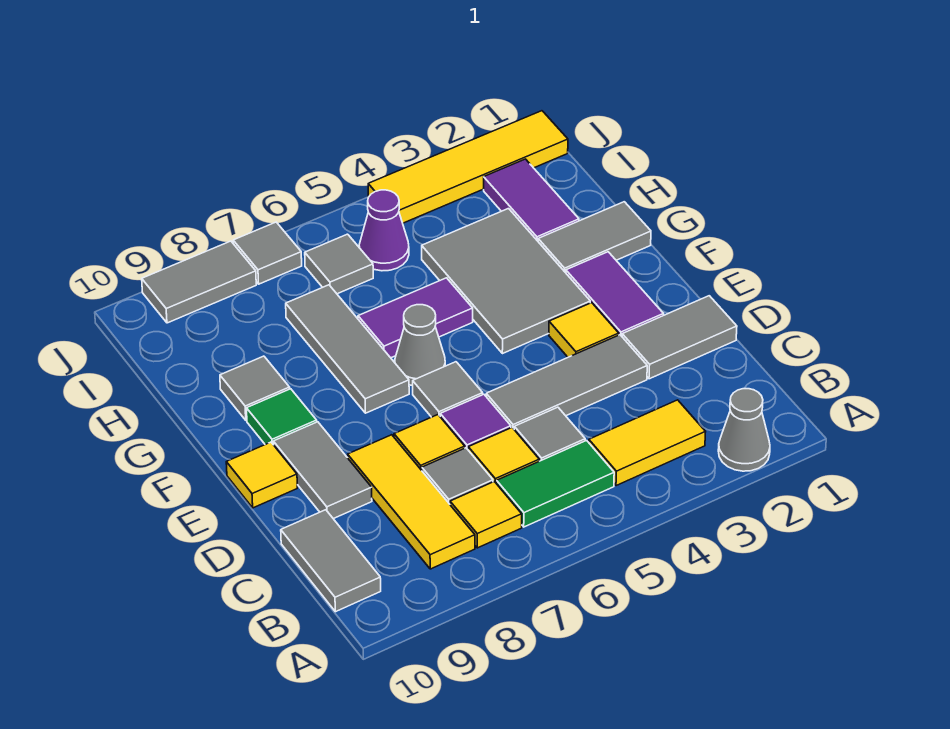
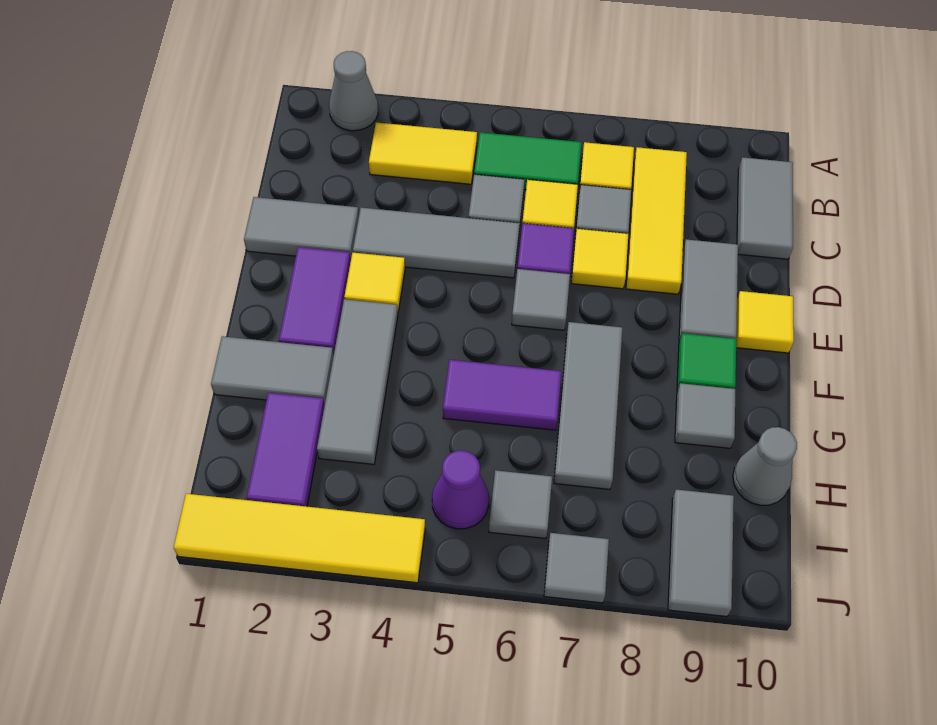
grey 2x3 tile [422,209,590,354] -> grey 1x3 tile [317,299,398,464]
grey 1x1 cone [395,305,445,386] -> grey 1x1 cone moved to [733,427,797,505]
grey 1x2 tile [142,241,256,323] -> grey 1x2 tile turned to [668,490,734,617]

